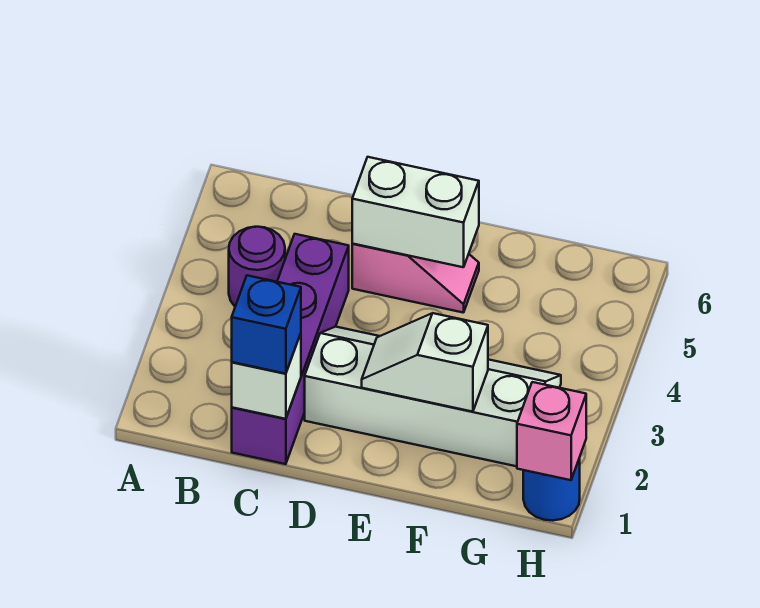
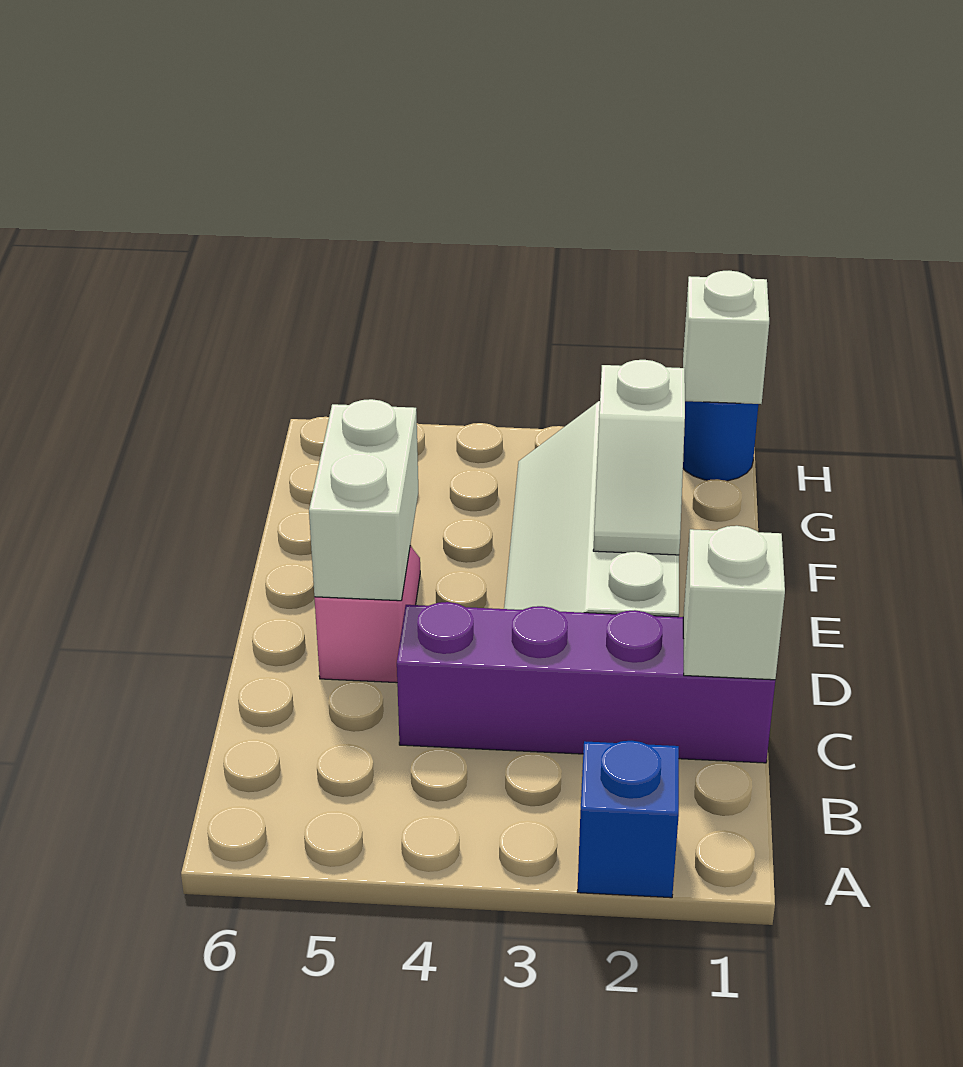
purple 1x1 round brick [229,227,285,306] -> none
blue 1x1 brick [232,275,301,374] -> blue 1x1 brick moved to [577,741,679,898]
pink 1x1 brick [517,382,586,480] -> white 1x1 brick [683,271,769,404]

